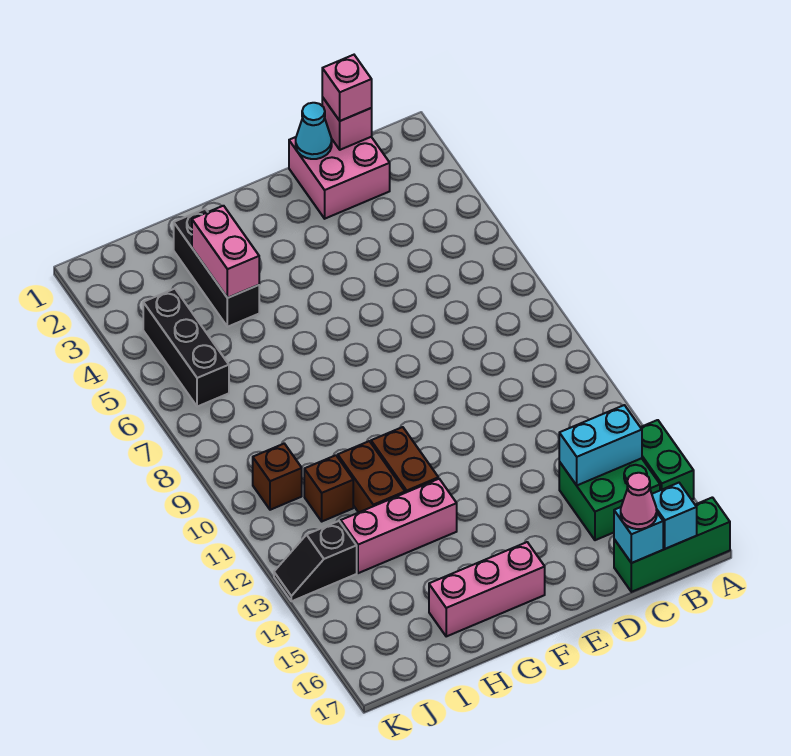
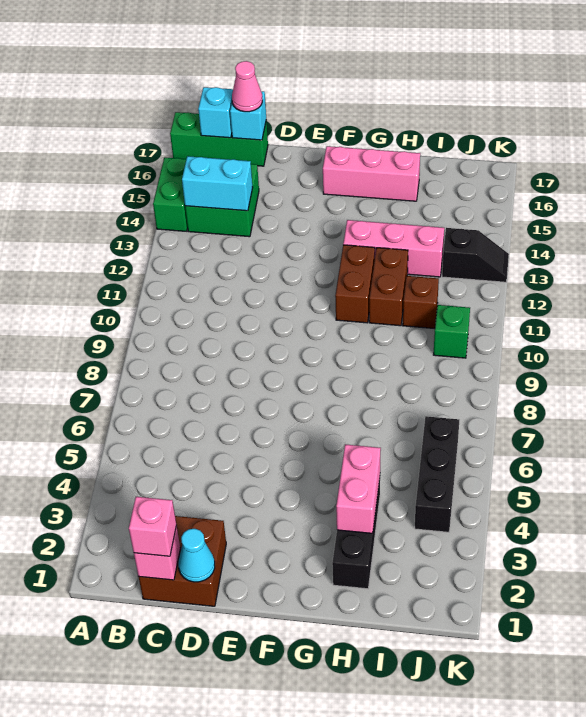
pink 2x2 brick [289,137,390,219] -> brown 2x2 brick [139,516,226,606]
brown 1x1 brick [253,444,302,510] -> green 1x1 brick [434,305,470,358]

